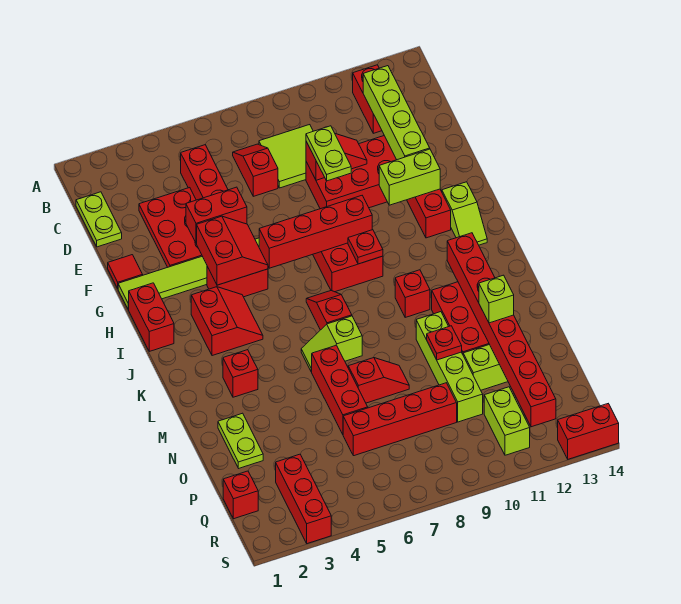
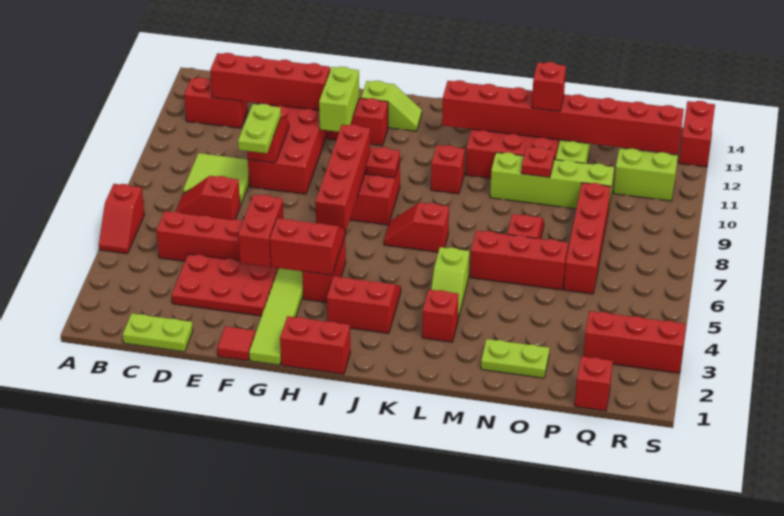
none -> red 1x2 slope [99,184,144,254]
lime 1x4 brick [363,66,430,160] -> red 1x4 brick [210,53,330,110]
lime 1x2 plate [306,126,351,181] -> lime 1x2 plate turned to [238,104,281,153]
lime 1x2 slope [301,316,362,372] -> lime 1x2 slope moved to [431,247,469,319]
lime 1x1 brick [479,275,514,323] -> red 1x1 brick [532,62,566,111]

